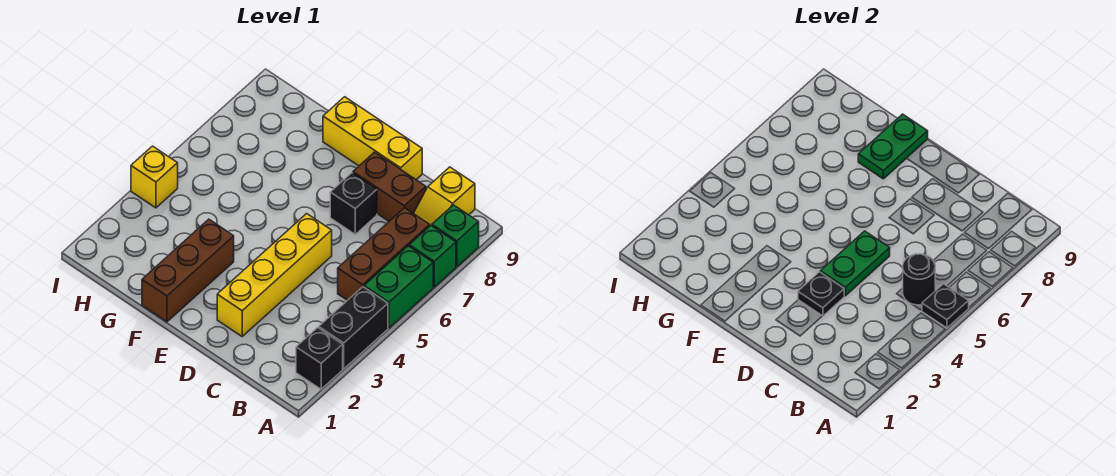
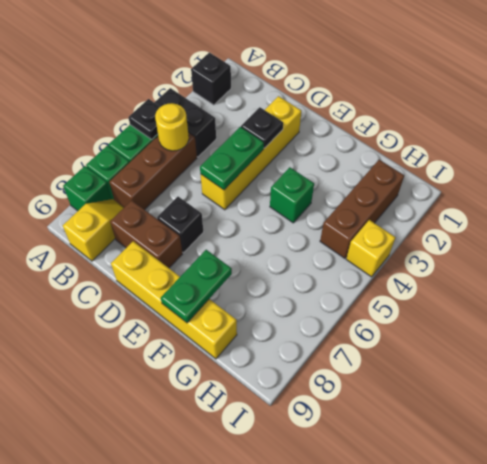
black 1x2 brick [319,287,388,369] -> black 1x2 brick turned to [154,88,216,157]
black 1x1 round brick [903,254,935,305] -> yellow 1x1 round brick [155,103,189,151]
yellow 1x3 brick [323,97,422,180] -> yellow 1x4 brick [111,241,237,359]
brown 1x3 brick [142,219,234,322] -> brown 1x3 brick moved to [320,160,404,258]
none -> green 1x1 brick [270,167,314,223]

